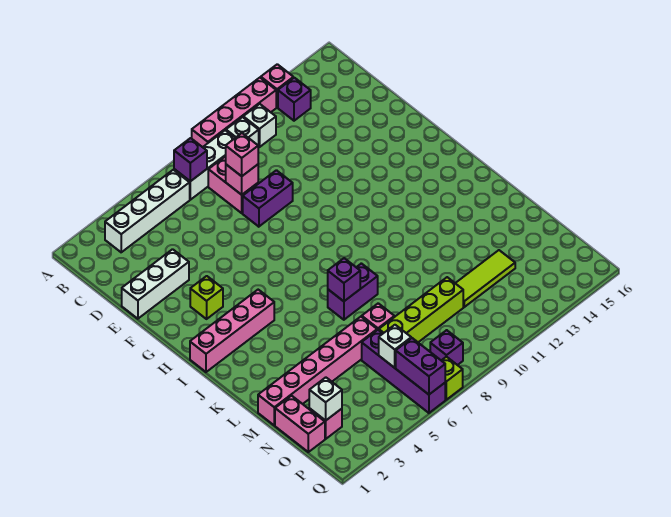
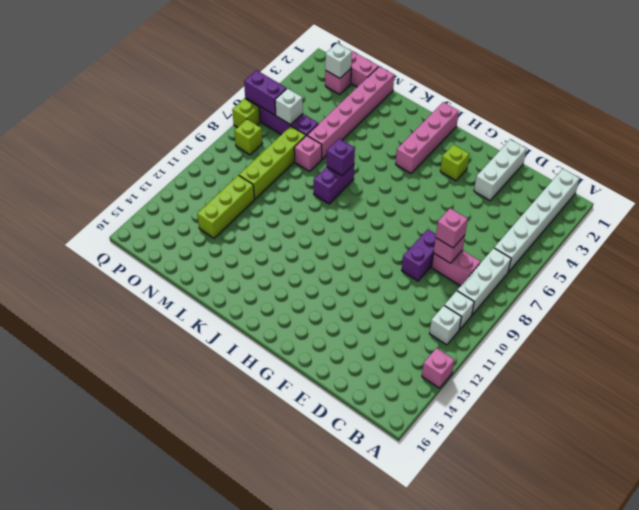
pink 1x4 brick [192,78,276,147] -> none
white 1x4 brick [105,170,190,252] -> white 1x6 brick [494,169,580,272]
purple 1x1 brick [174,138,207,181] -> none
purple 1x1 brick [278,78,311,121] -> none
lime 1x3 tile [455,250,515,307] -> lime 1x3 brick [197,175,254,238]
purple 1x1 brick [430,330,463,365] -> lime 1x1 brick [235,119,263,155]

